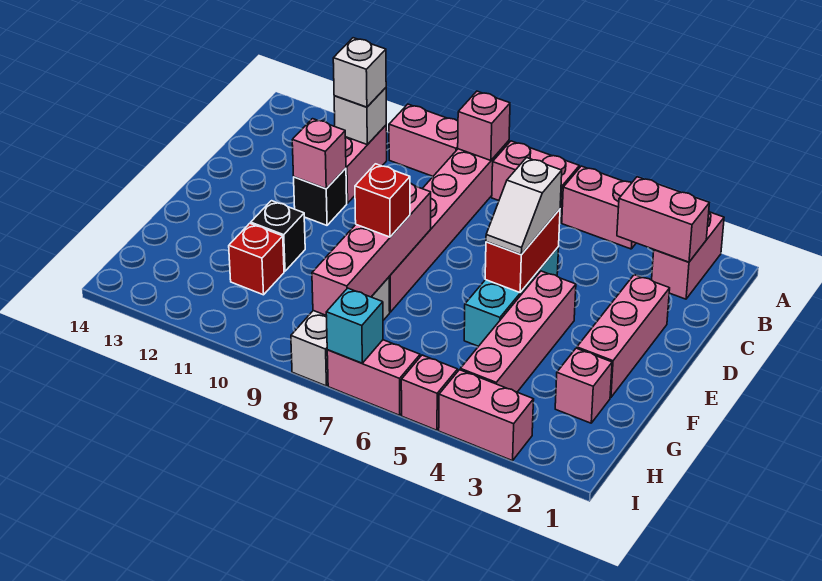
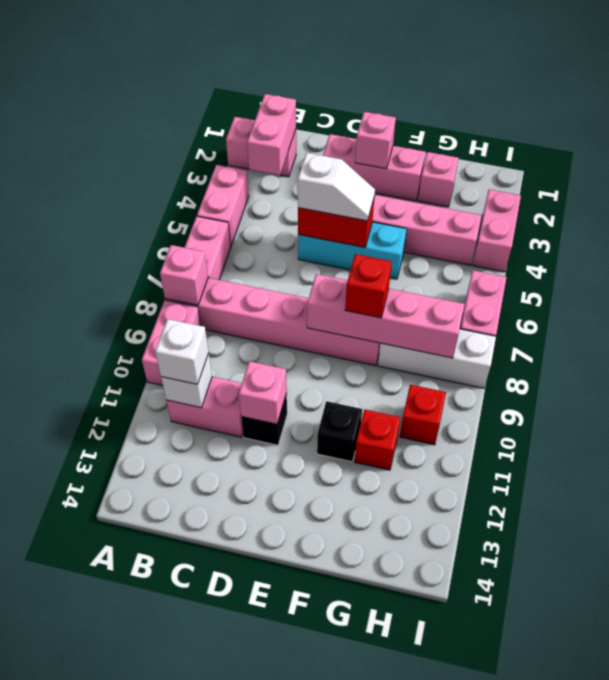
none -> red 1x1 brick [400,385,446,445]
pink 1x1 brick [401,355,458,430] -> pink 1x1 brick moved to [355,112,396,169]
cyan 1x1 brick [326,288,383,363] -> none

